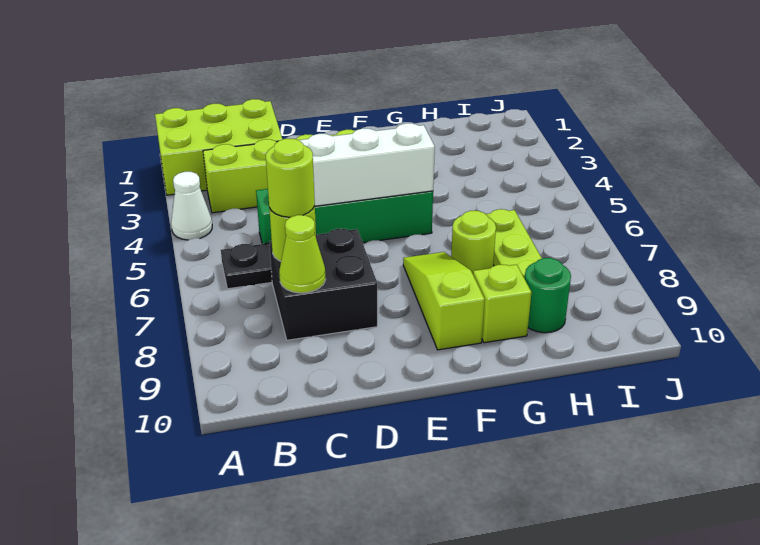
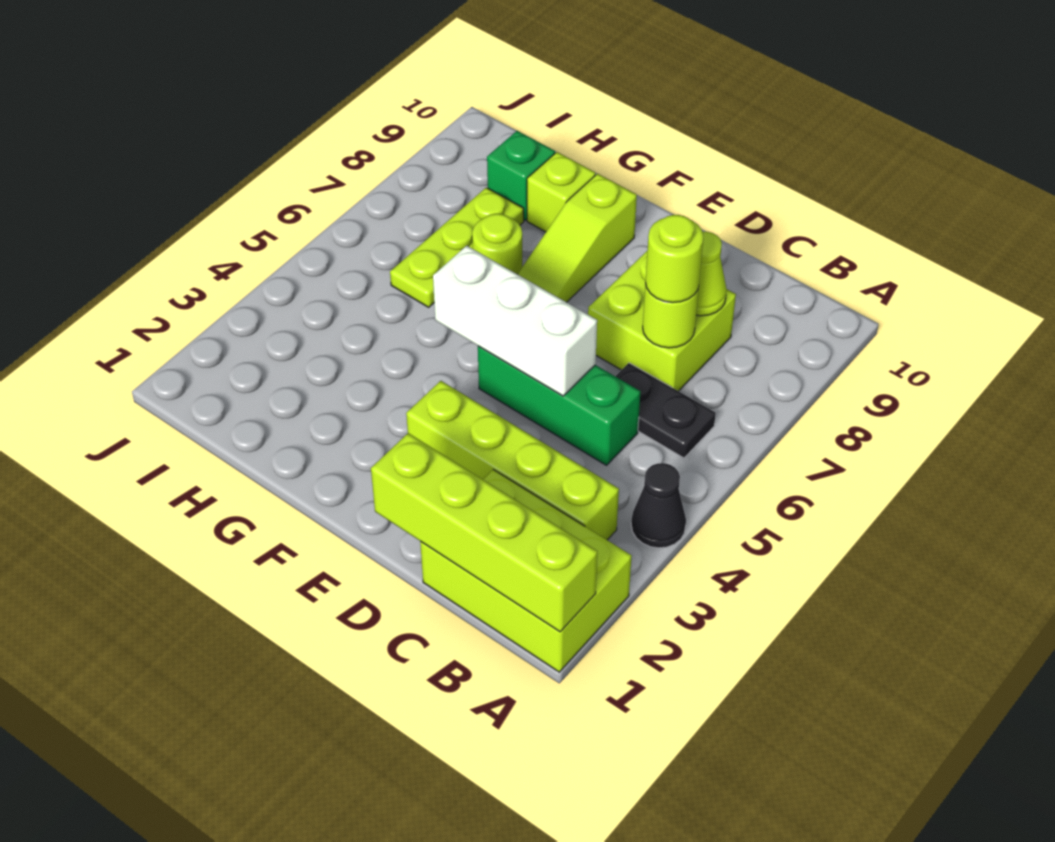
none -> lime 1x4 brick [371,433,597,632]
white 1x1 cone [171,172,212,240] -> black 1x1 cone [631,463,686,548]
green 1x4 brick [256,189,433,244] -> green 1x3 brick [478,346,641,465]
black 2x2 brick [269,229,377,340] -> lime 2x2 brick [588,250,736,391]
green 1x1 round brick [525,258,571,333] -> green 1x1 brick [487,131,555,220]

